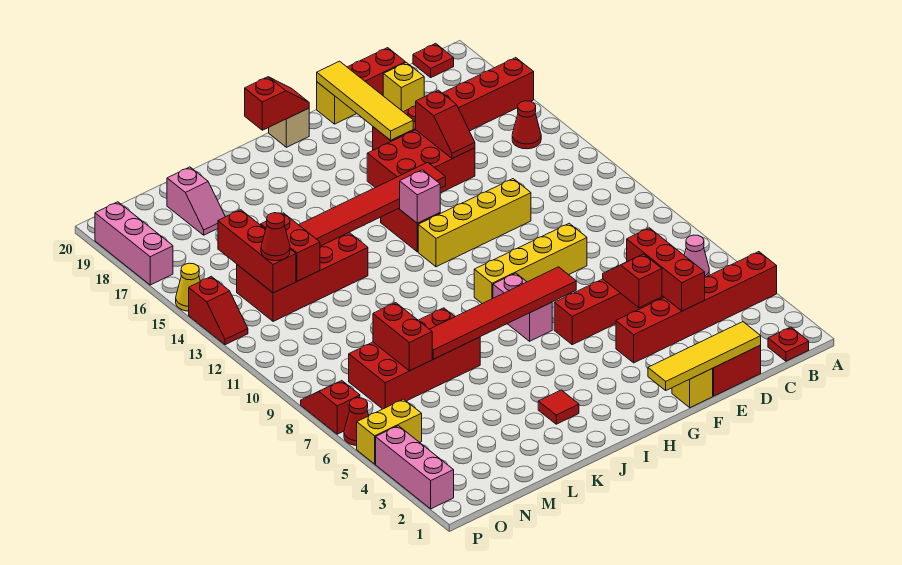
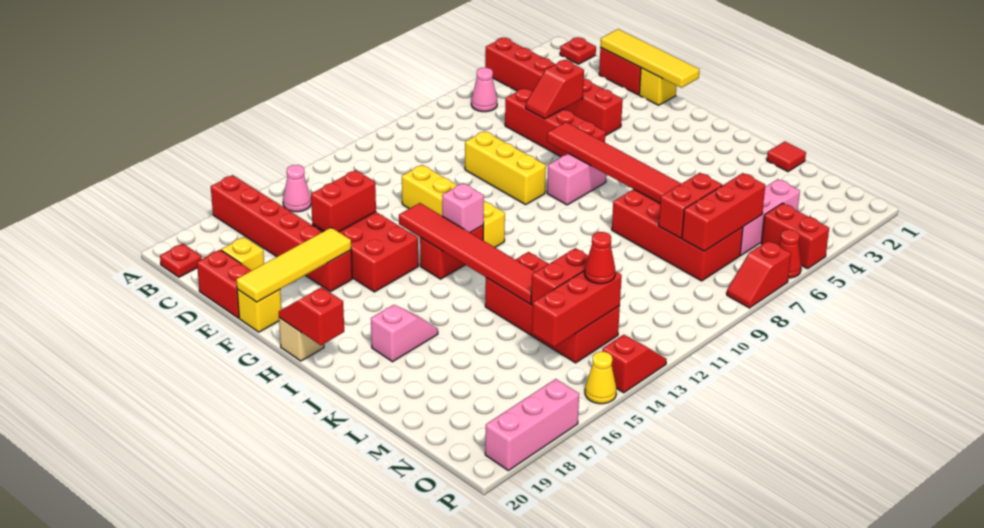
red 1x1 cone [512,101,541,149] -> pink 1x1 cone [283,165,311,212]
red 1x3 brick [627,228,705,311] -> red 1x3 brick moved to [682,173,765,251]
yellow 1x4 brick [474,223,587,304] -> yellow 1x3 brick [465,131,546,205]
red 1x2 slope [416,90,475,159] -> red 1x2 brick [311,170,376,232]
red 1x1 tile [538,390,579,424] -> red 1x1 tile moved to [767,141,806,172]
pink 1x2 slope [167,167,225,235] -> pink 1x2 slope moved to [371,305,438,362]
yellow 1x2 brick [357,399,422,464] -> red 1x2 brick [761,203,829,269]
pink 1x3 brick [376,426,454,509] -> pink 1x3 brick moved to [740,179,800,255]

